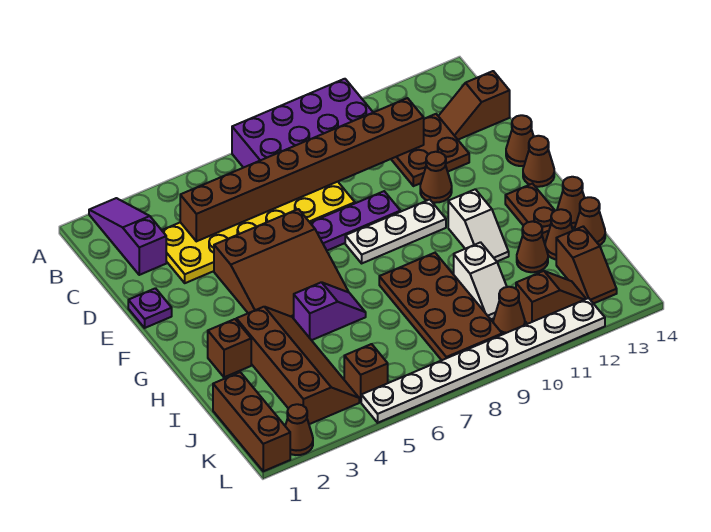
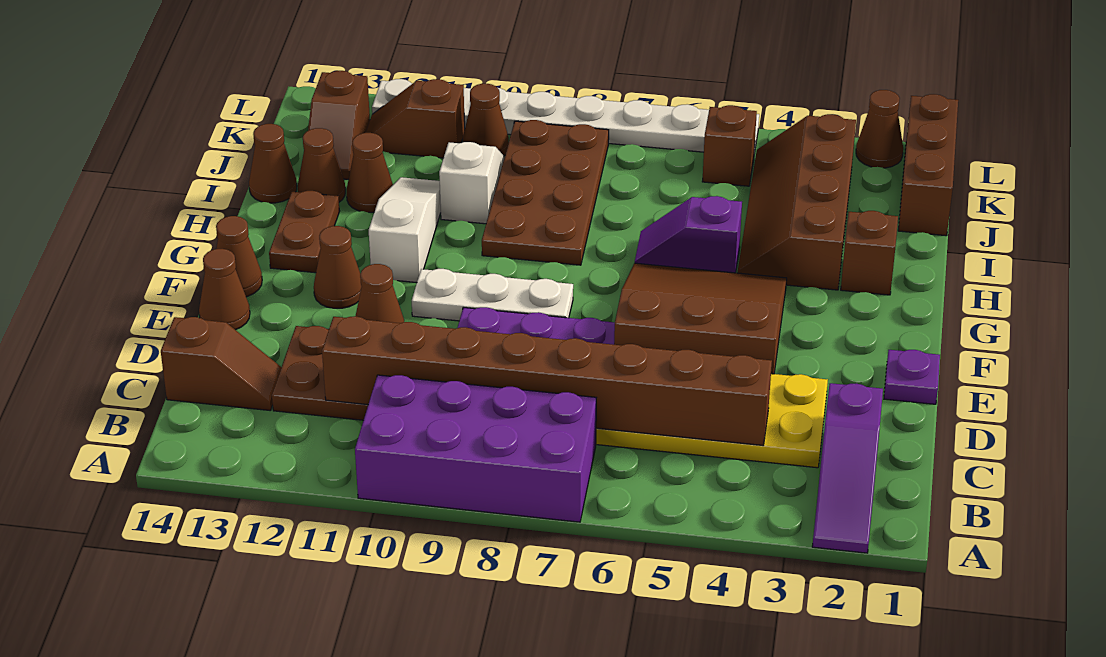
white 1x2 slope [448,189,509,261] -> white 1x3 slope [369,177,441,283]
brown 1x1 cone [557,177,584,228] -> brown 1x1 cone moved to [314,226,362,308]
brown 1x2 slope [556,226,617,304] -> brown 1x2 slope turned to [308,71,370,179]

